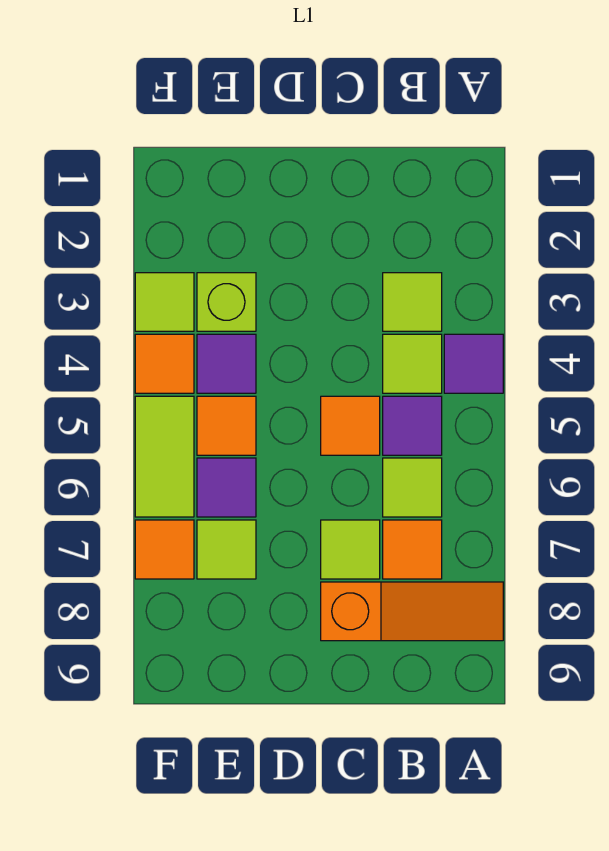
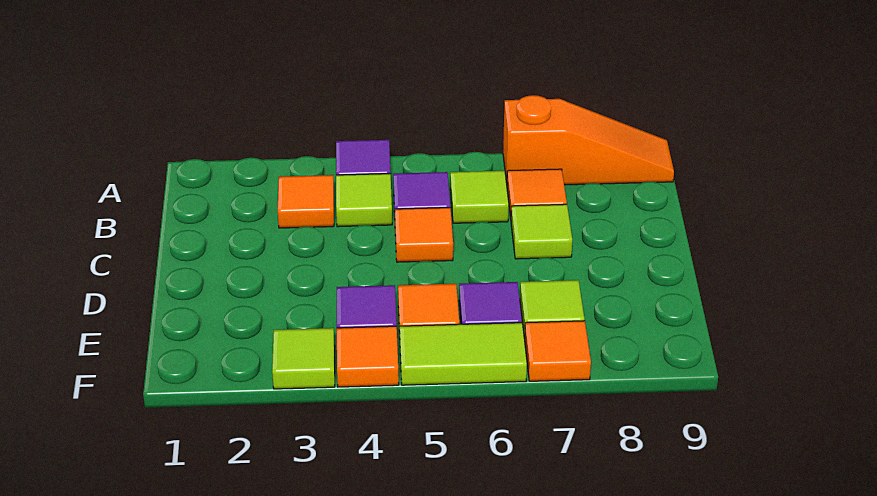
orange 1x3 slope [321,582,503,641] -> orange 1x3 slope turned to [503,95,674,185]
lime 1x1 tile [383,273,442,331] -> orange 1x1 tile [278,175,334,228]
lime 1x1 brick [197,273,256,331] -> none

